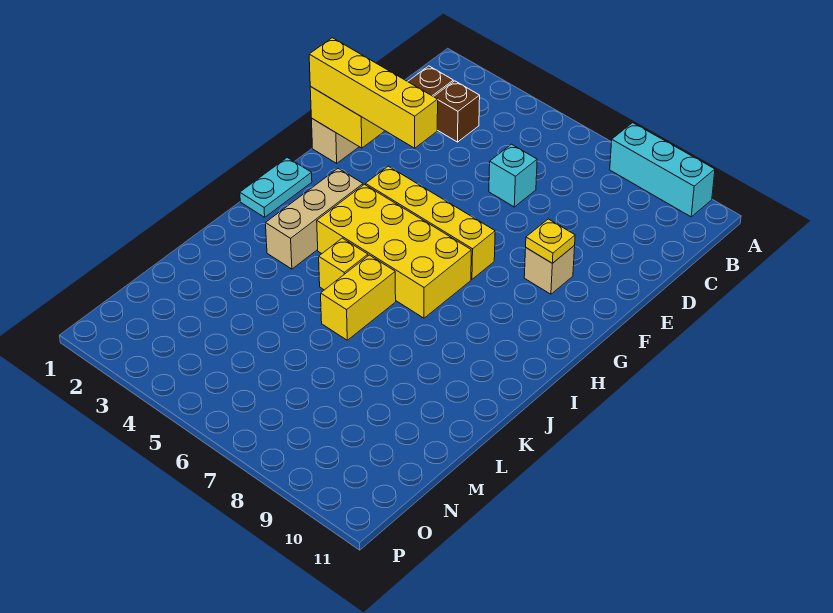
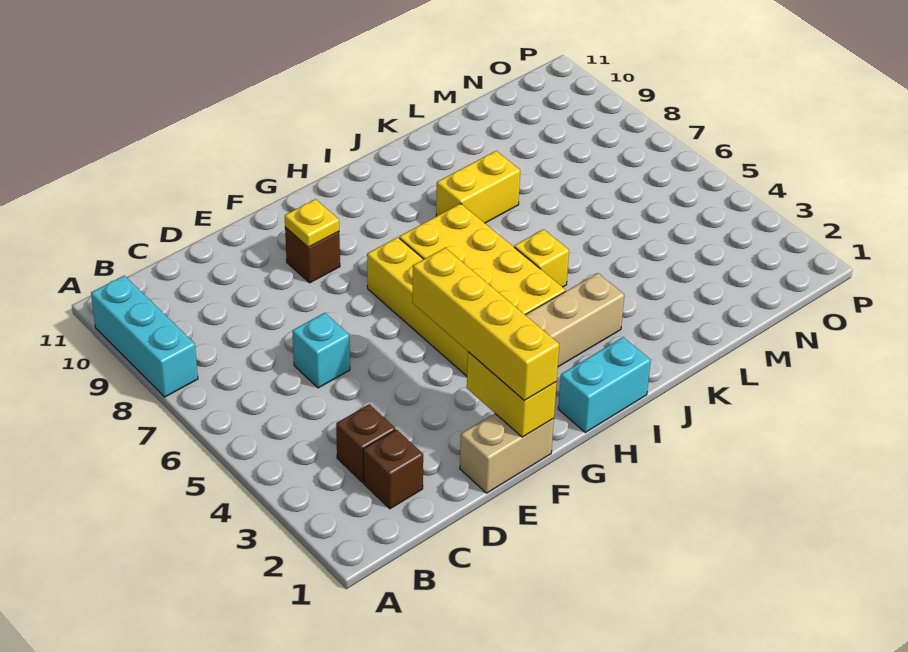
tan 1x1 brick [524,246,575,294] -> brown 1x1 brick [285,227,340,283]
cyan 1x2 plate [240,158,312,217] -> cyan 1x2 brick [558,337,651,432]
yellow 1x2 brick [321,255,396,340] -> yellow 1x2 brick moved to [436,151,520,223]

